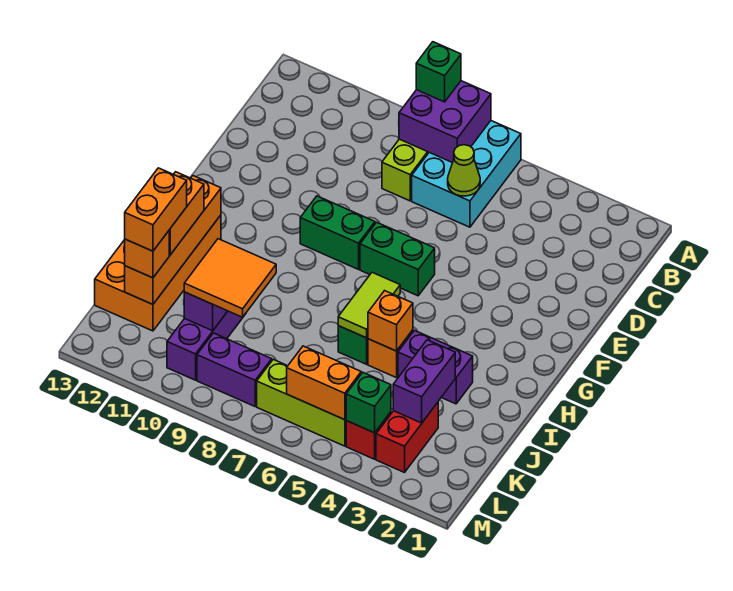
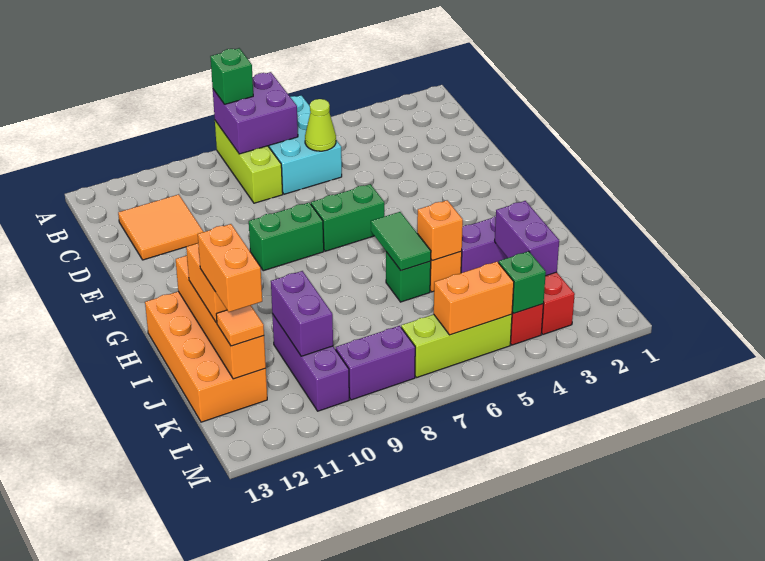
lime 1x2 tile [338,272,400,338] -> green 1x2 tile [371,212,431,271]
orange 2x2 tile [184,239,276,317] -> orange 2x2 tile moved to [118,194,203,260]
orange 1x1 brick [125,231,169,278] -> orange 1x1 tile [216,305,264,346]

